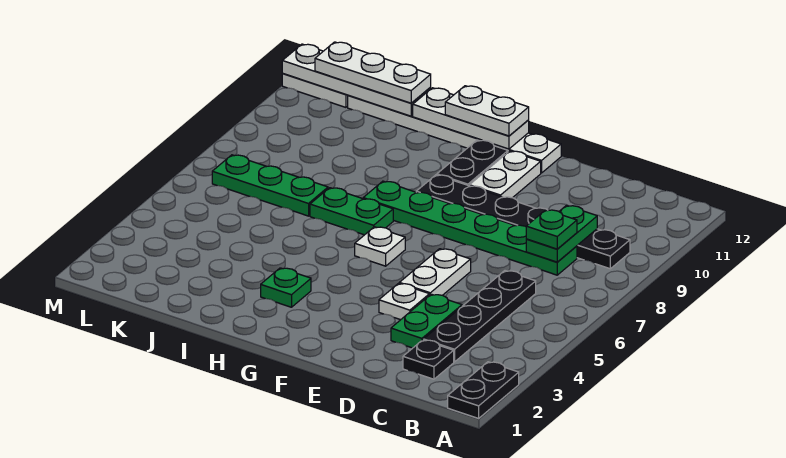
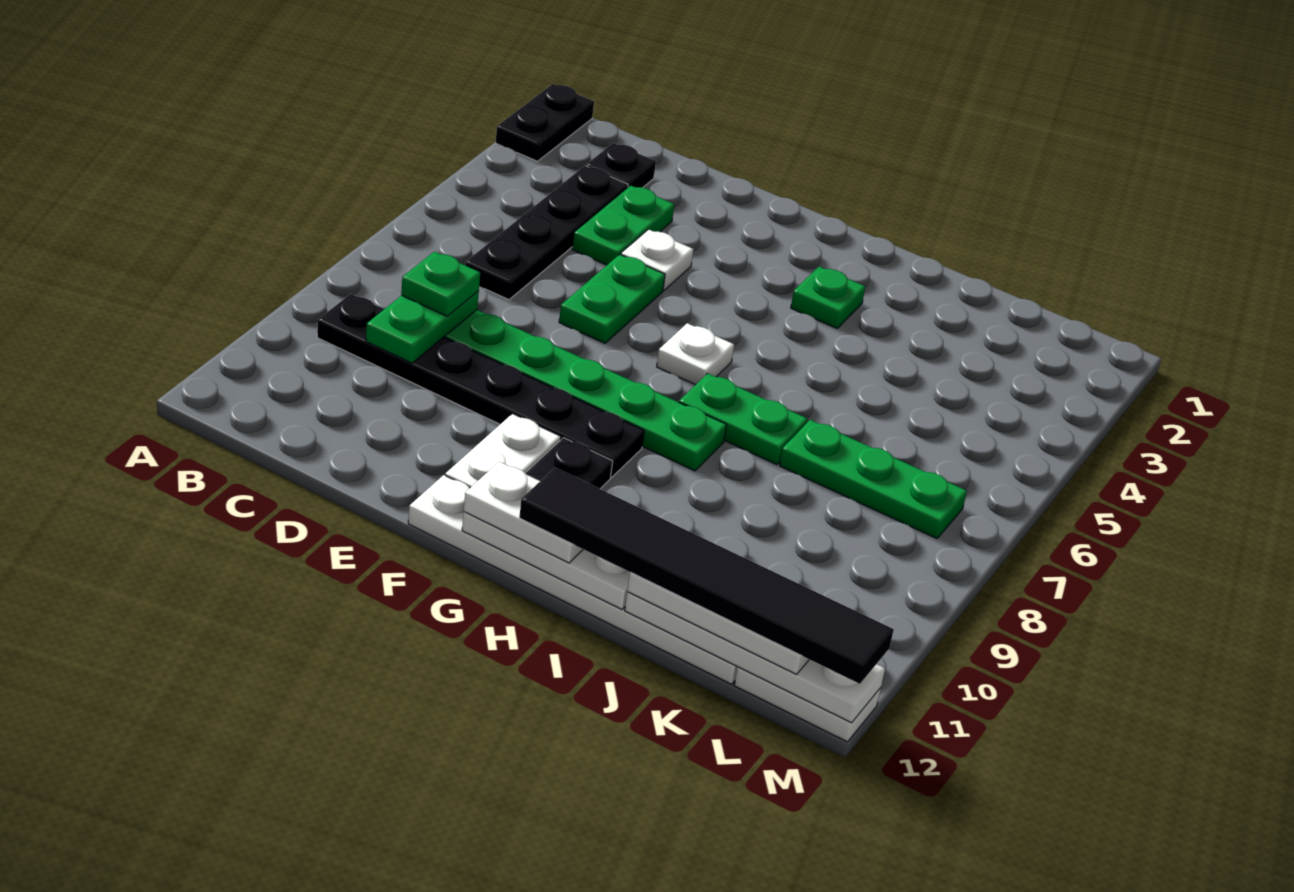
white 1x2 plate [399,249,471,295] -> green 1x2 plate [559,254,665,343]
none -> black 1x6 tile [519,468,894,684]

